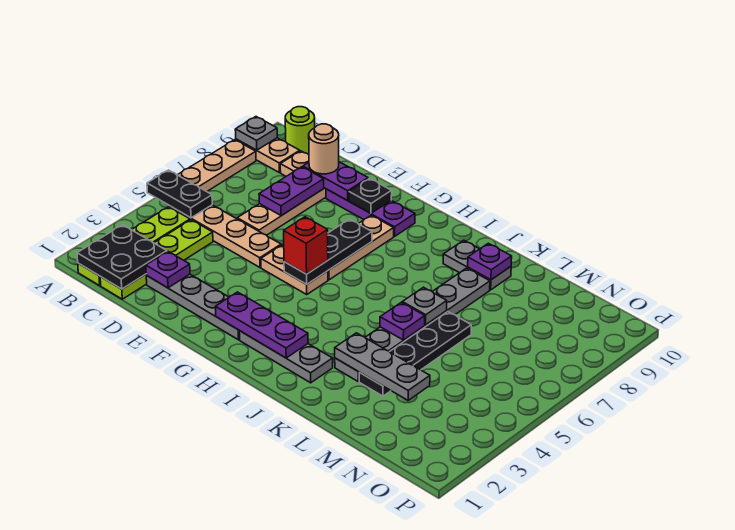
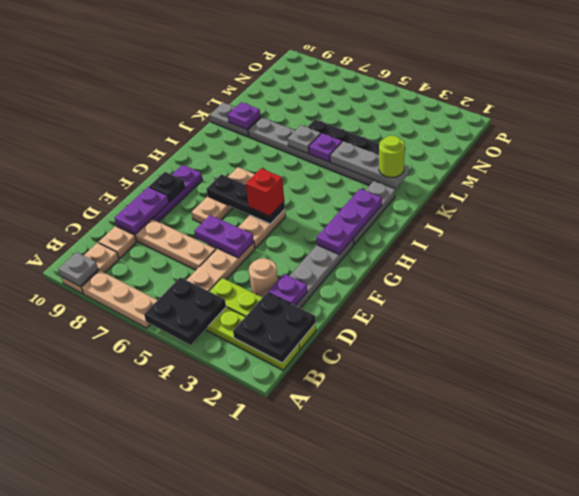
black 1x2 plate [147,170,212,218] -> black 2x2 plate [144,277,226,345]
lime 1x1 round brick [285,107,315,154] -> lime 1x1 round brick moved to [379,136,405,177]
purple 1x2 plate [259,167,324,216] -> purple 1x2 plate moved to [194,215,254,258]
tan 1x1 round brick [309,124,339,174] -> tan 1x1 round brick moved to [249,258,278,297]
tan 1x3 plate [328,215,394,280] -> tan 1x3 plate turned to [191,167,255,223]
grey 1x2 plate [443,240,511,290] -> grey 1x2 plate turned to [210,103,261,137]
grey 1x3 plate [335,333,430,400] -> grey 1x3 plate turned to [330,141,409,188]

